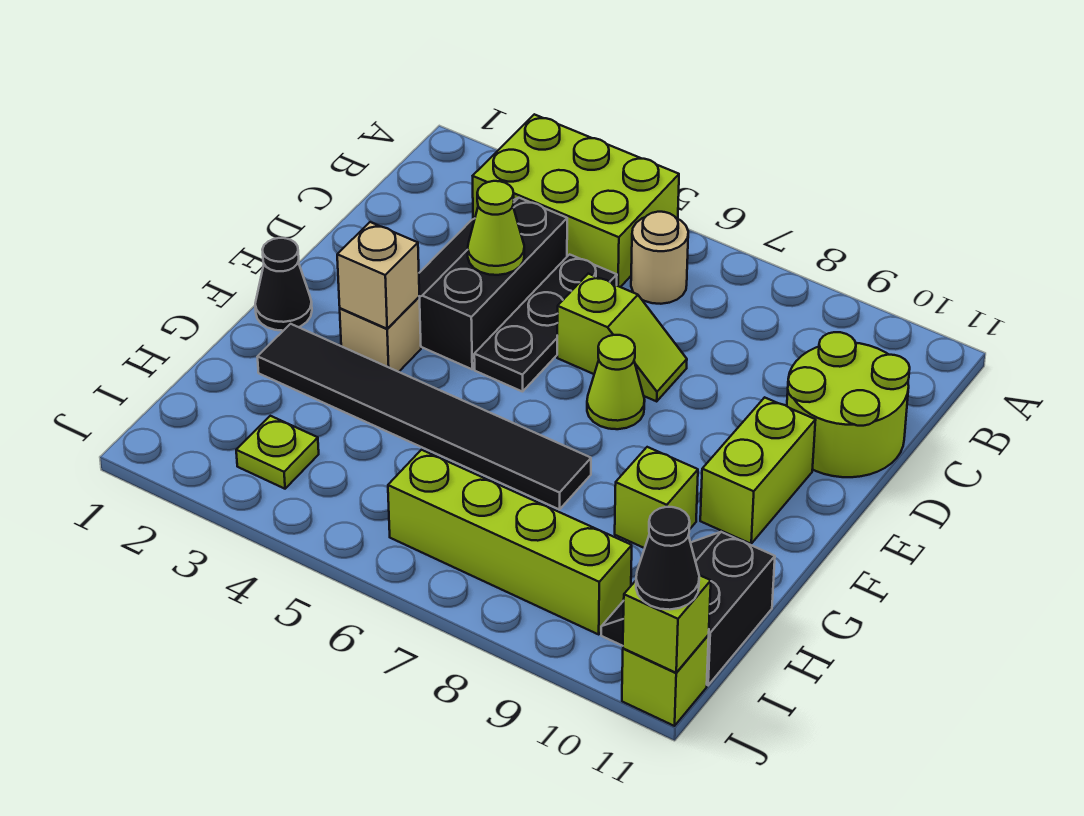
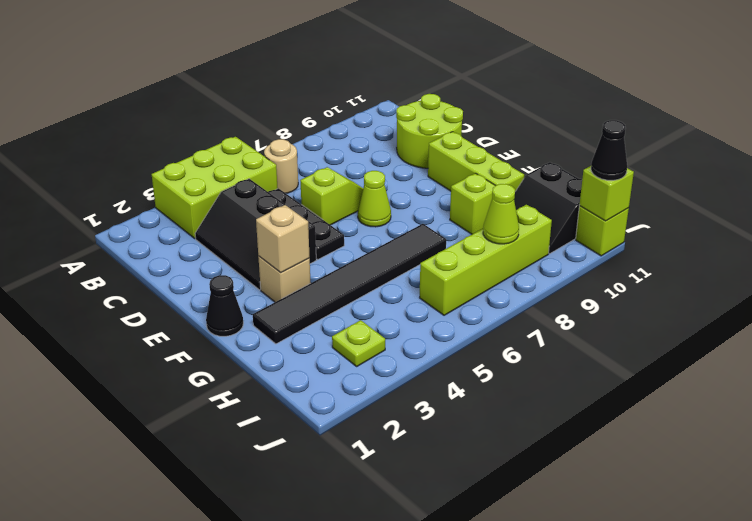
lime 1x1 cone [468,181,524,275] -> lime 1x1 cone moved to [483,184,519,244]
lime 1x2 brick [700,397,816,544] -> lime 1x3 brick [428,132,524,192]

